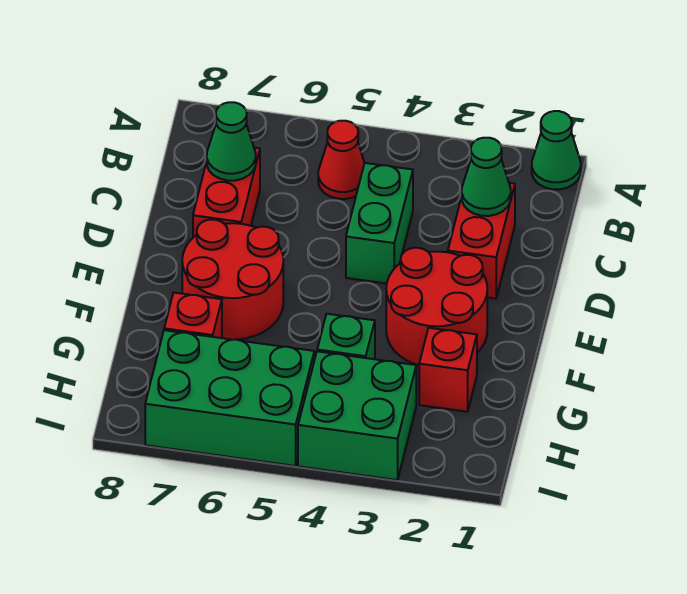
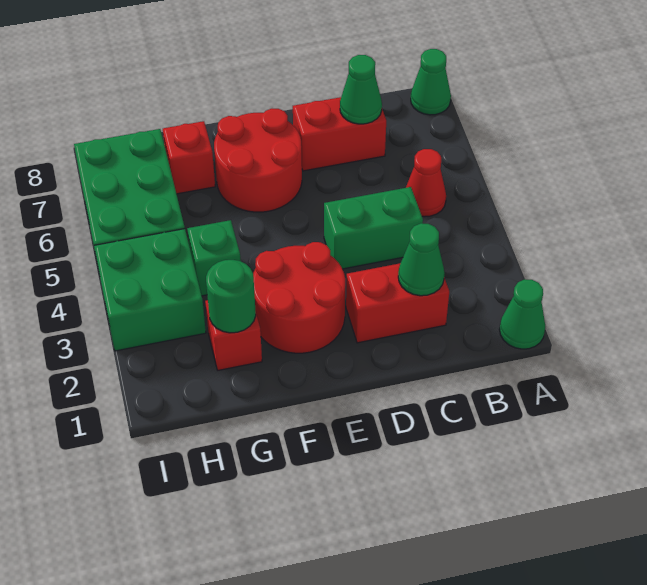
none -> green 1x1 cone [411,49,451,115]
none -> green 1x1 round brick [206,260,256,333]

